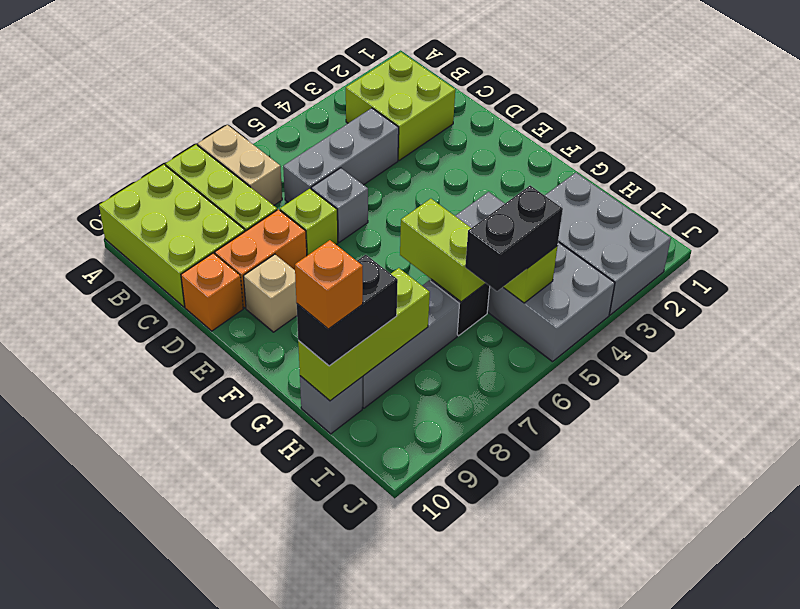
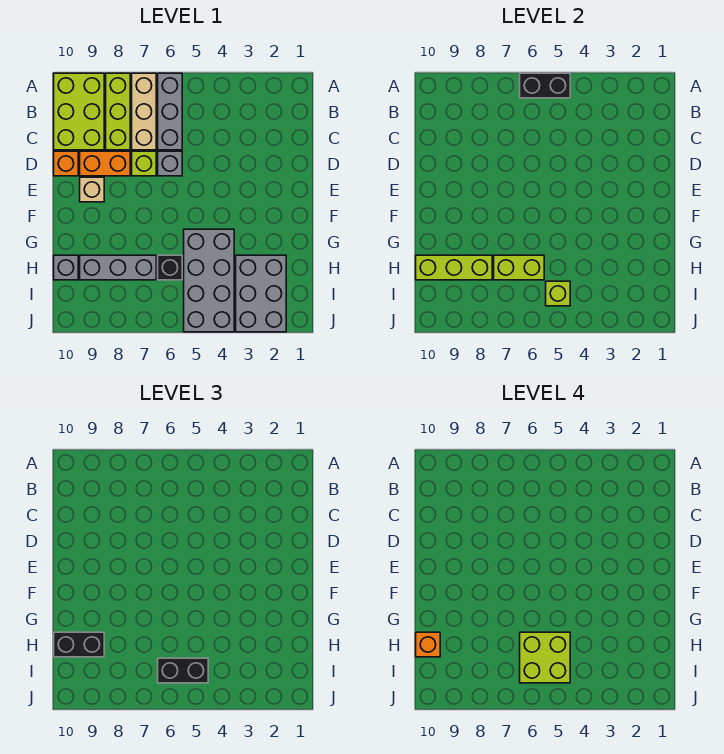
none -> black 1x2 brick [520,73,570,98]
tan 1x2 brick [198,125,282,205] -> tan 1x3 brick [132,73,156,150]
lime 2x2 brick [346,52,455,160] -> lime 2x2 brick moved to [520,632,570,683]
grey 1x3 brick [283,108,399,203] -> grey 1x3 brick turned to [158,73,182,150]
lime 1x2 brick [400,199,486,302] -> lime 1x2 brick turned to [494,255,544,280]

